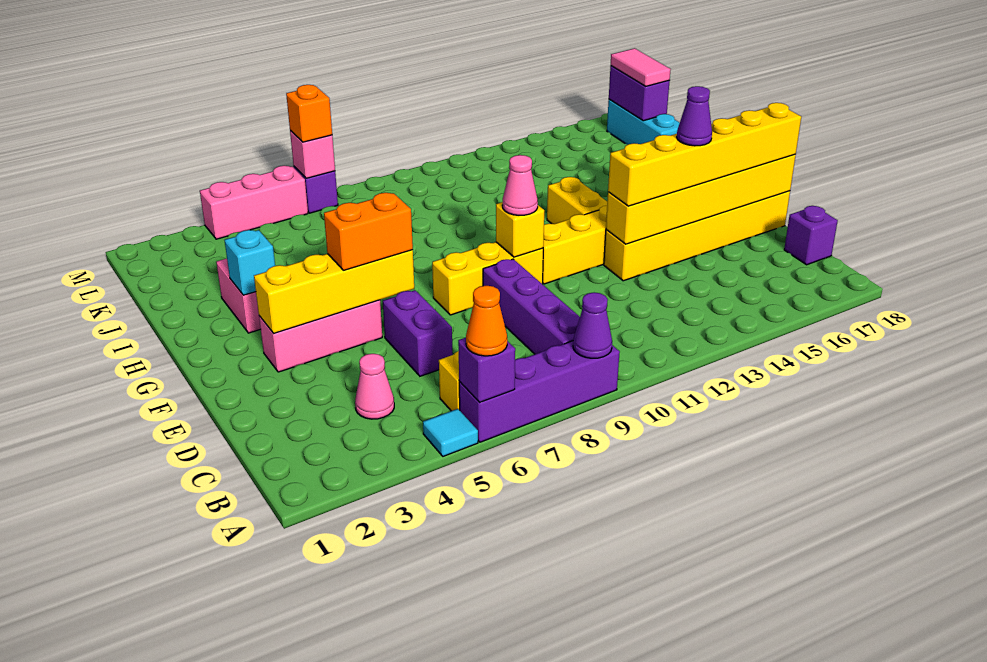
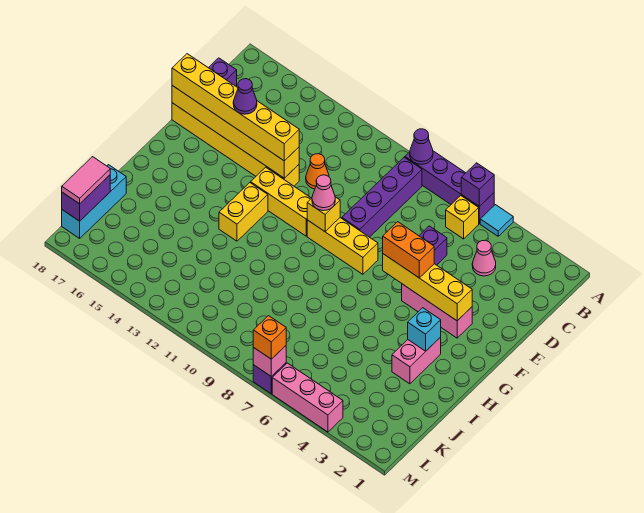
orange 1x1 cone [466,286,507,356] -> orange 1x1 cone moved to [306,154,329,189]

